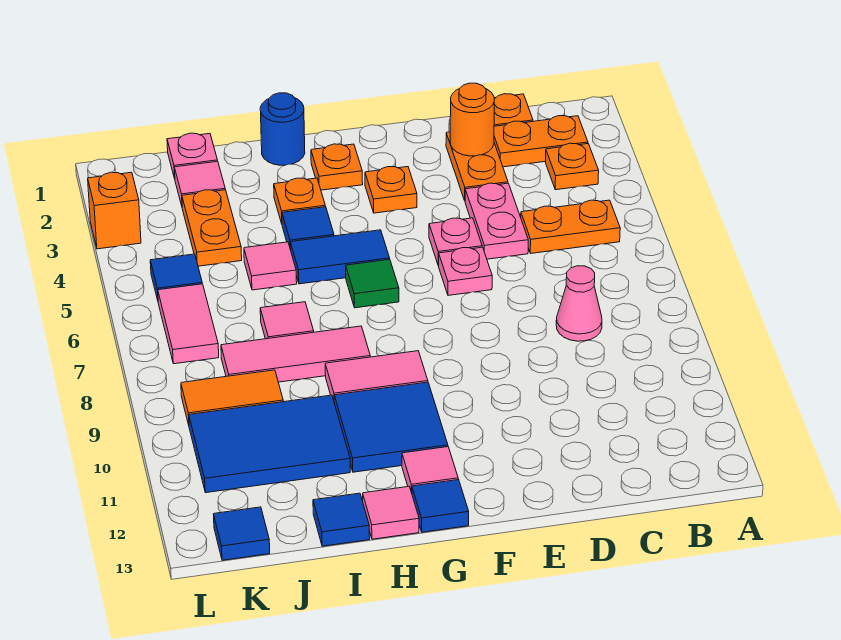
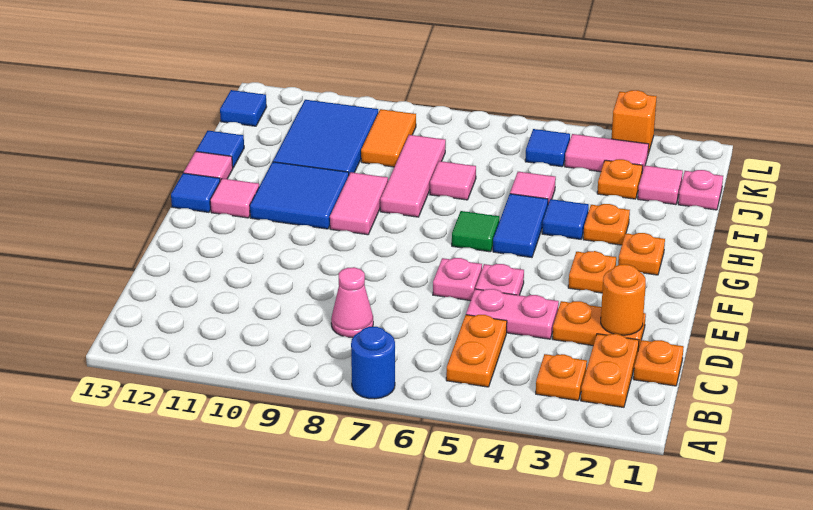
blue 1x1 round brick [260,93,305,165] -> blue 1x1 round brick moved to [351,327,395,399]
orange 1x2 plate [182,190,242,266] -> orange 1x1 plate [597,159,643,199]
pink 1x2 tile [158,284,219,364] -> pink 1x2 tile moved to [565,134,649,172]

